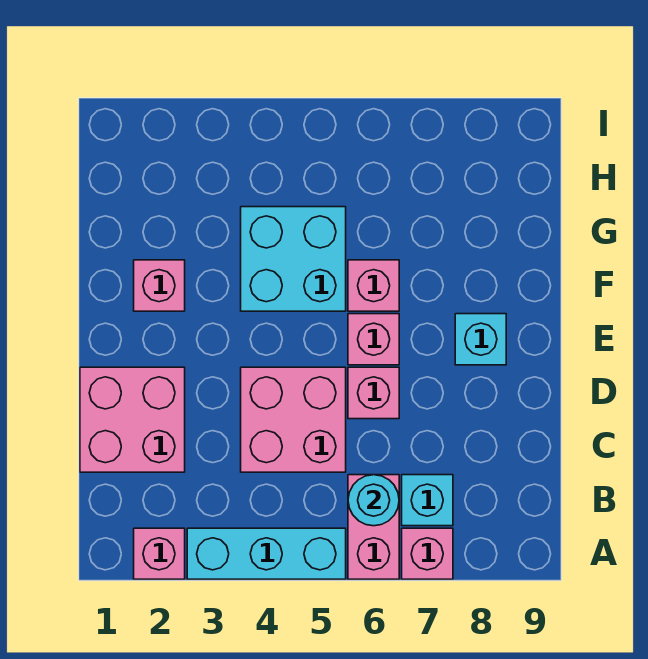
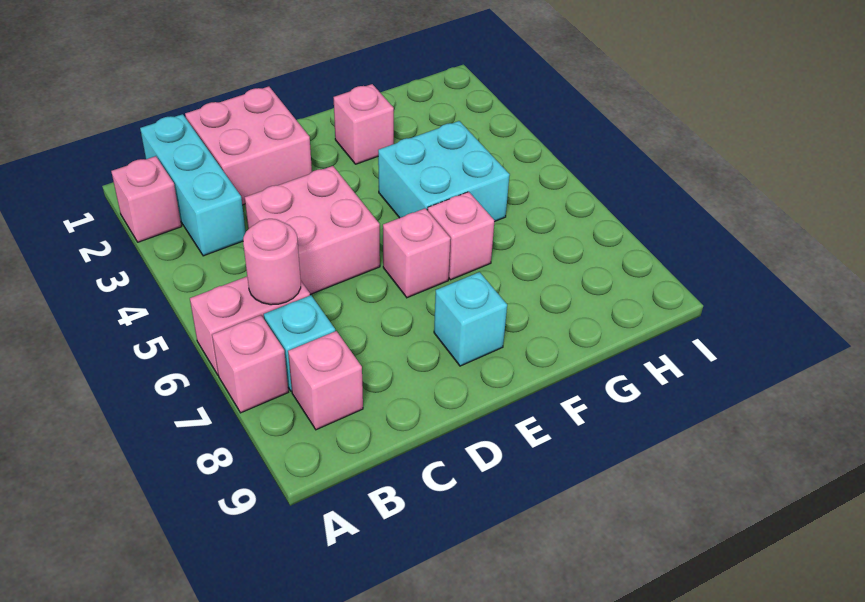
cyan 1x3 brick [187,528,346,579] -> cyan 1x3 brick moved to [140,114,246,256]
cyan 1x1 round brick [348,475,399,526] -> pink 1x1 round brick [243,219,301,305]
pink 1x1 brick [348,367,399,419] -> pink 1x1 brick moved to [288,331,363,430]

